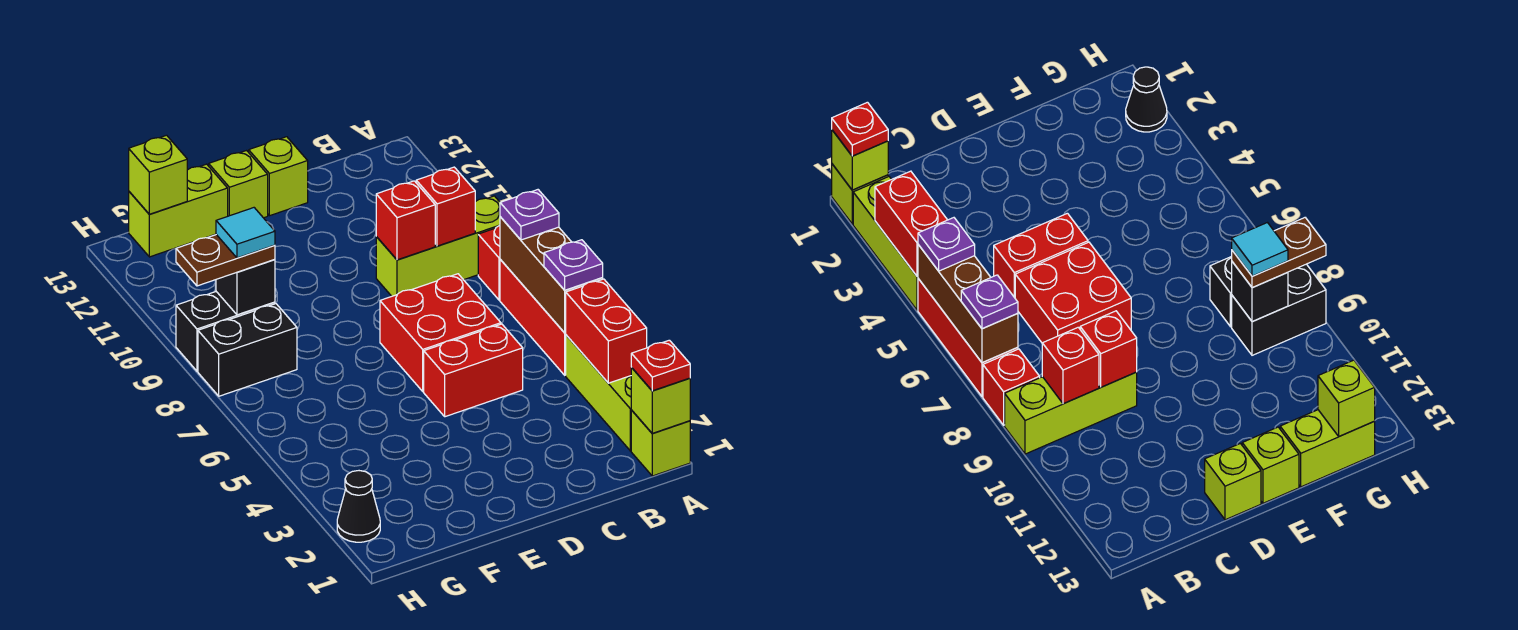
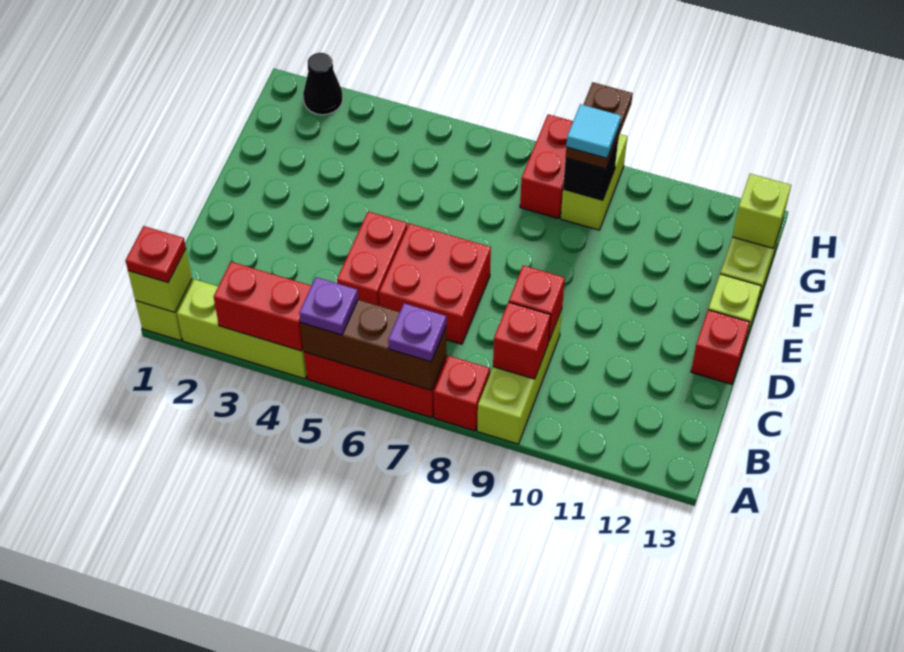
lime 1x1 brick [249,137,308,216] -> red 1x1 brick [691,310,750,384]
black 1x2 brick [198,304,297,396] -> red 1x2 brick [520,114,573,219]
black 1x2 brick [176,292,275,371] -> lime 1x2 brick [561,134,627,230]

